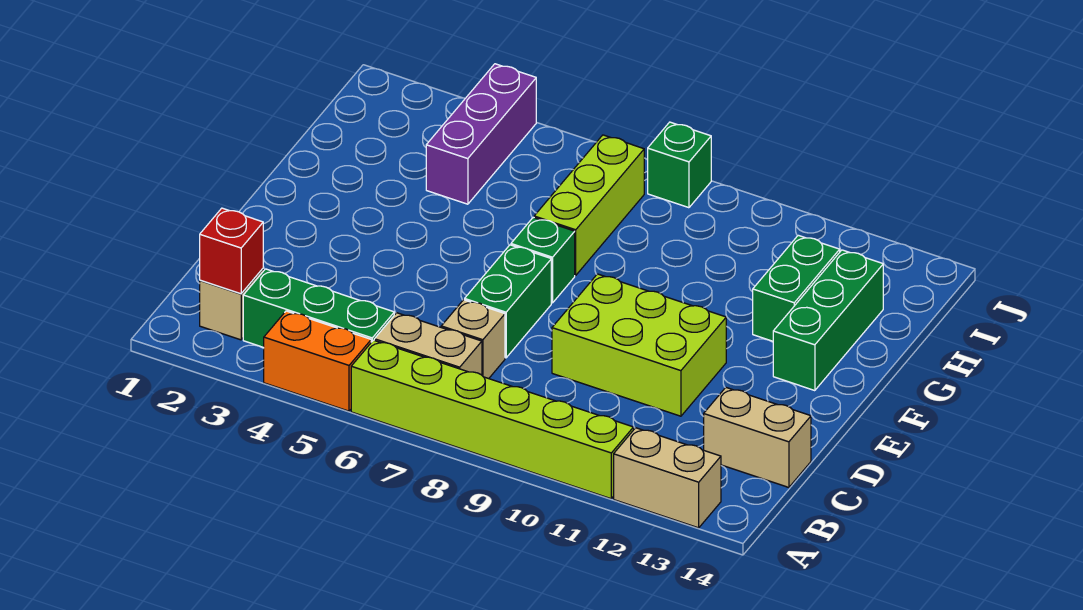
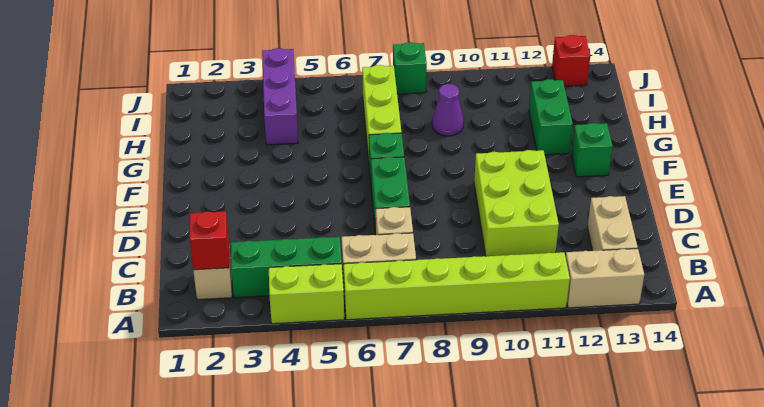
orange 1x2 brick [264,311,371,411] -> lime 1x2 brick [269,264,344,324]
tan 1x2 brick [704,388,811,488] -> tan 1x2 brick turned to [587,196,638,251]
lime 2x3 brick [552,274,726,416] -> lime 2x3 brick turned to [474,150,559,256]
green 1x3 brick [773,250,883,391] -> green 1x1 brick [571,123,613,177]
none -> purple 1x1 cone [432,84,464,136]
none -> red 1x1 brick [552,35,590,86]

